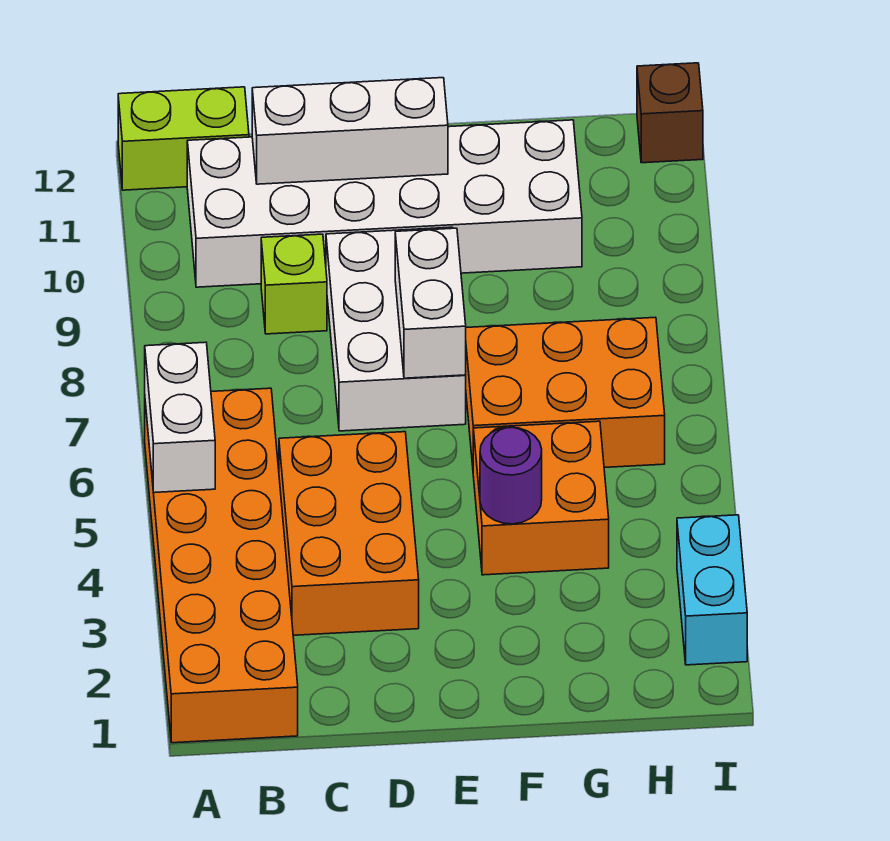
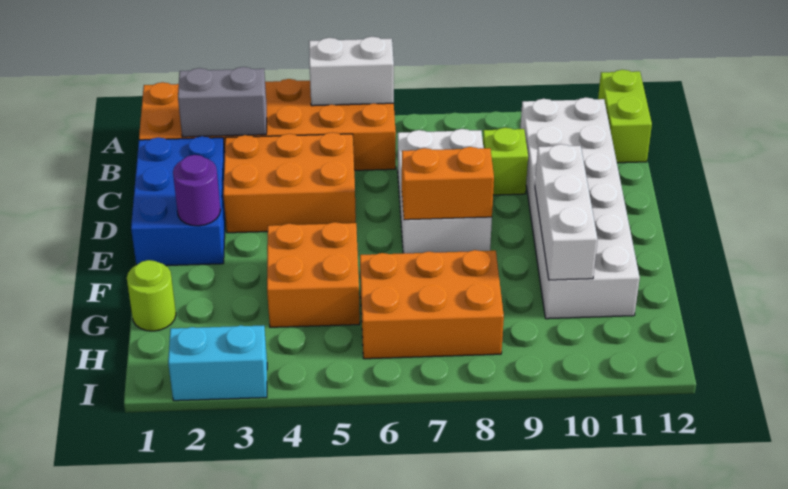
none -> grey 1x2 brick [178,67,267,137]
none -> blue 2x3 brick [131,136,225,266]
white 1x3 brick [252,78,448,184] -> white 1x3 brick moved to [535,144,598,280]
white 2x3 brick [326,227,466,431] -> white 2x3 brick turned to [398,129,492,253]
white 1x2 brick [395,228,466,378] -> orange 1x2 brick [402,147,494,220]
purple 1x1 round brick [480,427,542,524] -> purple 1x1 round brick moved to [173,155,221,226]
orange 2x3 brick [466,317,665,468] -> orange 2x3 brick turned to [360,250,504,359]
none -> lime 1x1 round brick [127,260,176,331]
brown 1x1 brick [637,63,703,163] -> none

